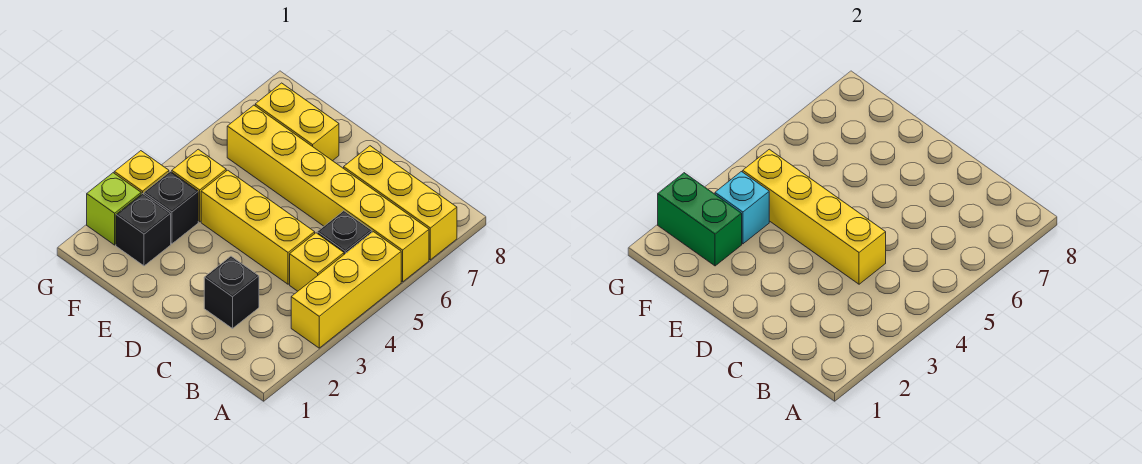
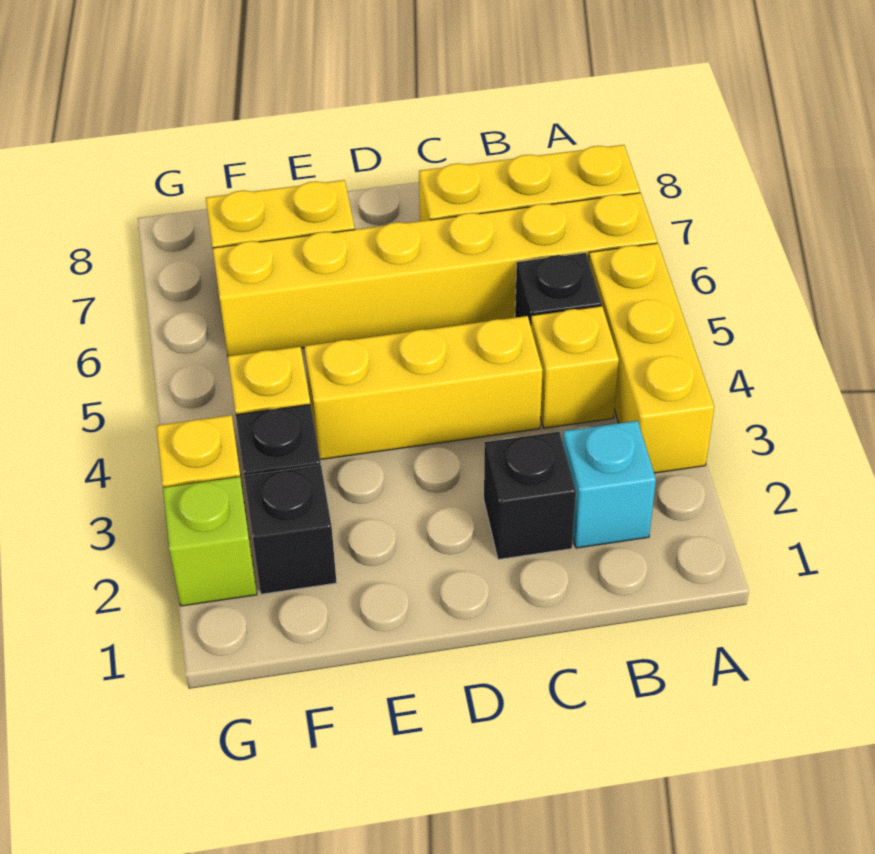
yellow 1x4 brick [743,149,886,284] -> none
green 1x2 brick [658,173,742,266] -> none
cyan 1x1 brick [715,172,769,244] -> cyan 1x1 brick moved to [563,421,656,548]

